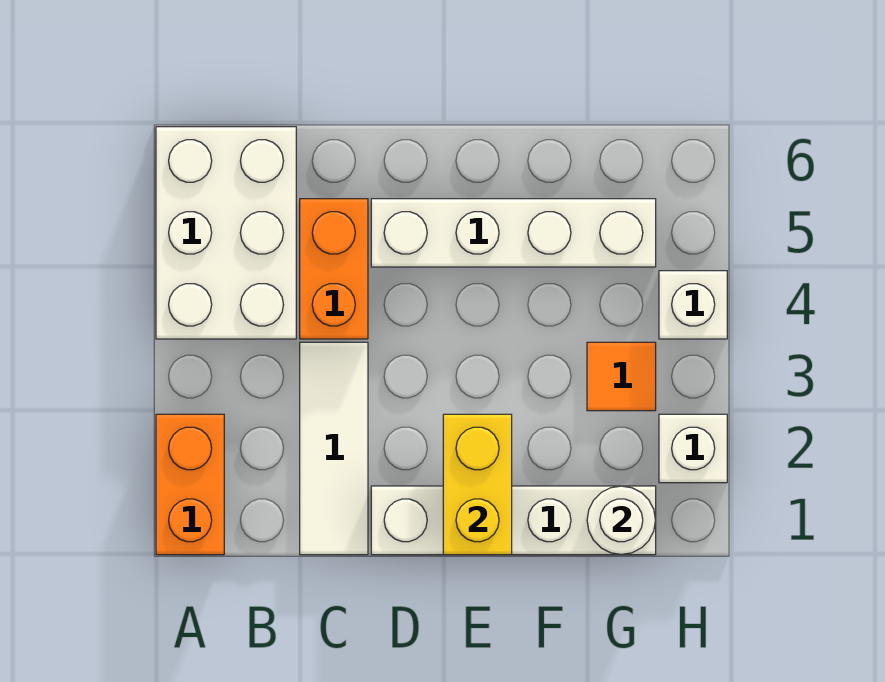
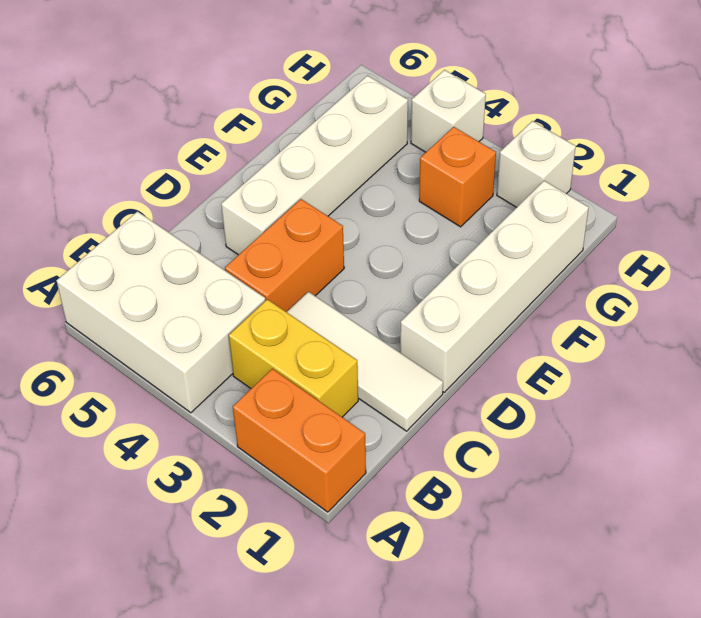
orange 1x2 brick [300,199,368,339] -> orange 1x2 brick turned to [225,199,344,312]
yellow 1x2 brick [443,414,512,555] -> yellow 1x2 brick moved to [229,299,358,417]
white 1x1 round brick [587,486,655,555] -> none
orange 1x1 tile [587,342,656,411] -> orange 1x1 brick [419,127,496,227]

